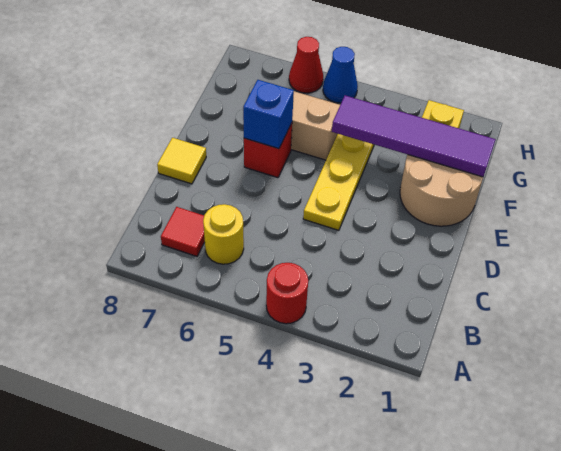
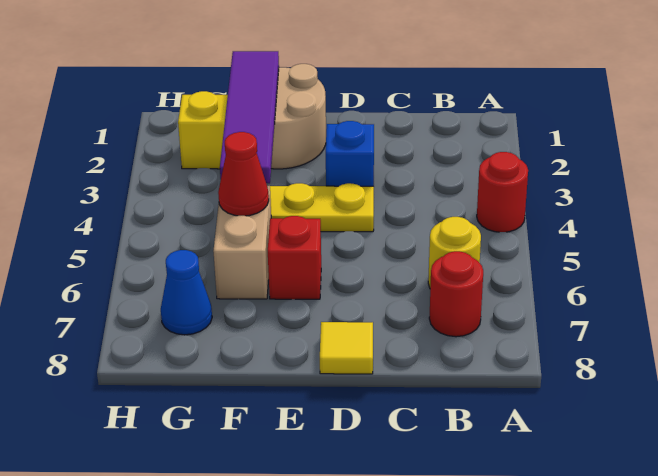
red 1x1 tile [161,207,205,256] -> red 1x1 round brick [429,251,483,337]
blue 1x1 brick [243,80,294,149] -> blue 1x1 brick moved to [326,121,374,186]
blue 1x1 cone [323,47,358,103] -> blue 1x1 cone moved to [161,250,212,335]
red 1x1 cone [289,37,323,93] -> red 1x1 cone moved to [218,132,269,216]

